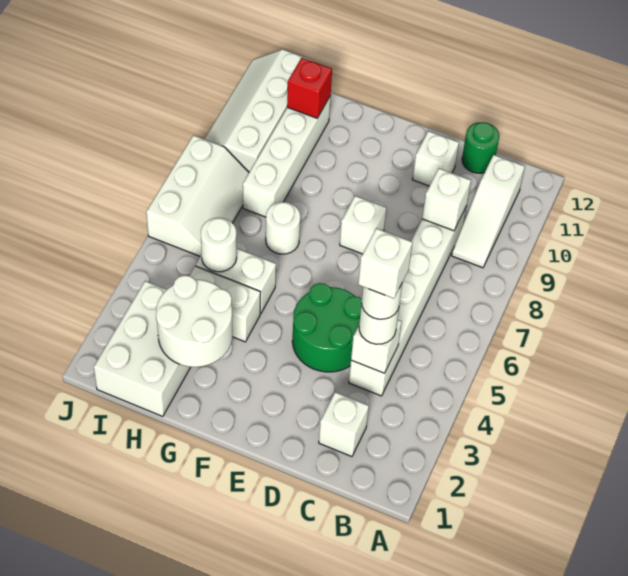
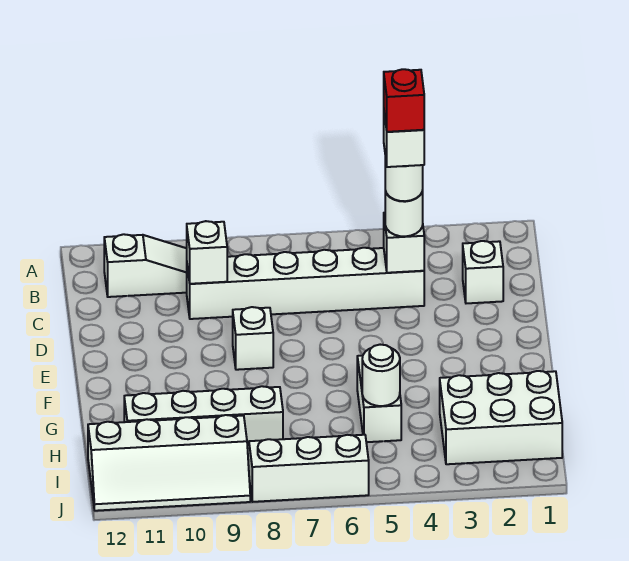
green 1x1 round brick [462,122,499,173] -> none
green 2x2 round brick [292,283,362,372] -> none
white 1x1 brick [412,131,459,186] -> none
white 2x2 round brick [156,275,232,367] -> none
white 1x2 brick [189,266,261,342] -> none
white 1x1 round brick [266,202,300,254] -> none
red 1x1 brick [287,58,332,118] -> red 1x1 brick moved to [384,69,424,132]

